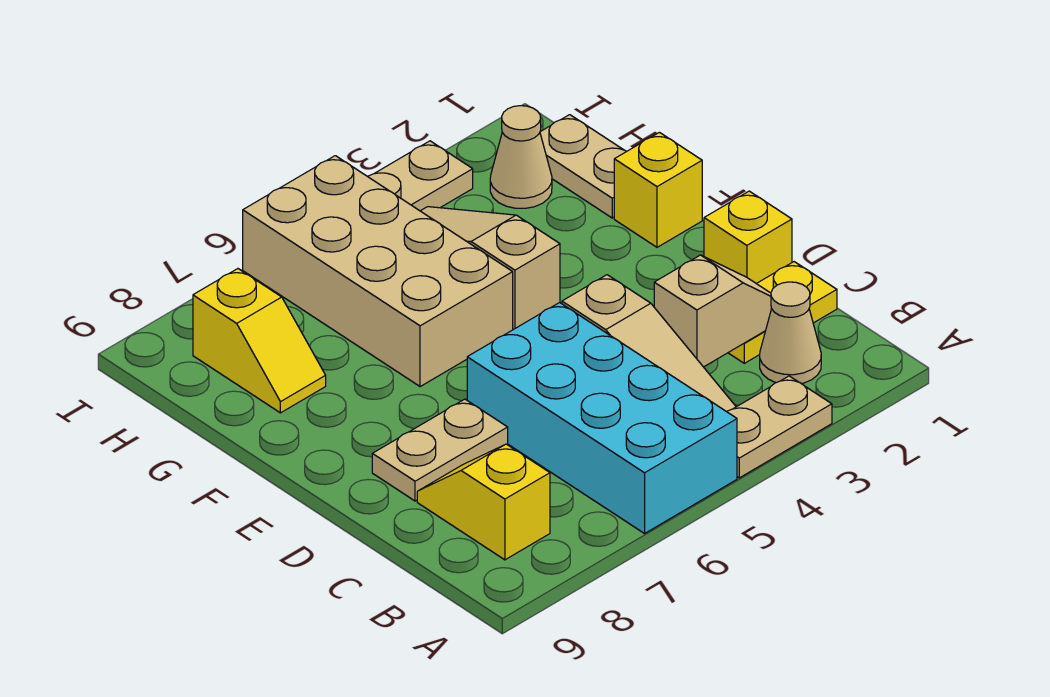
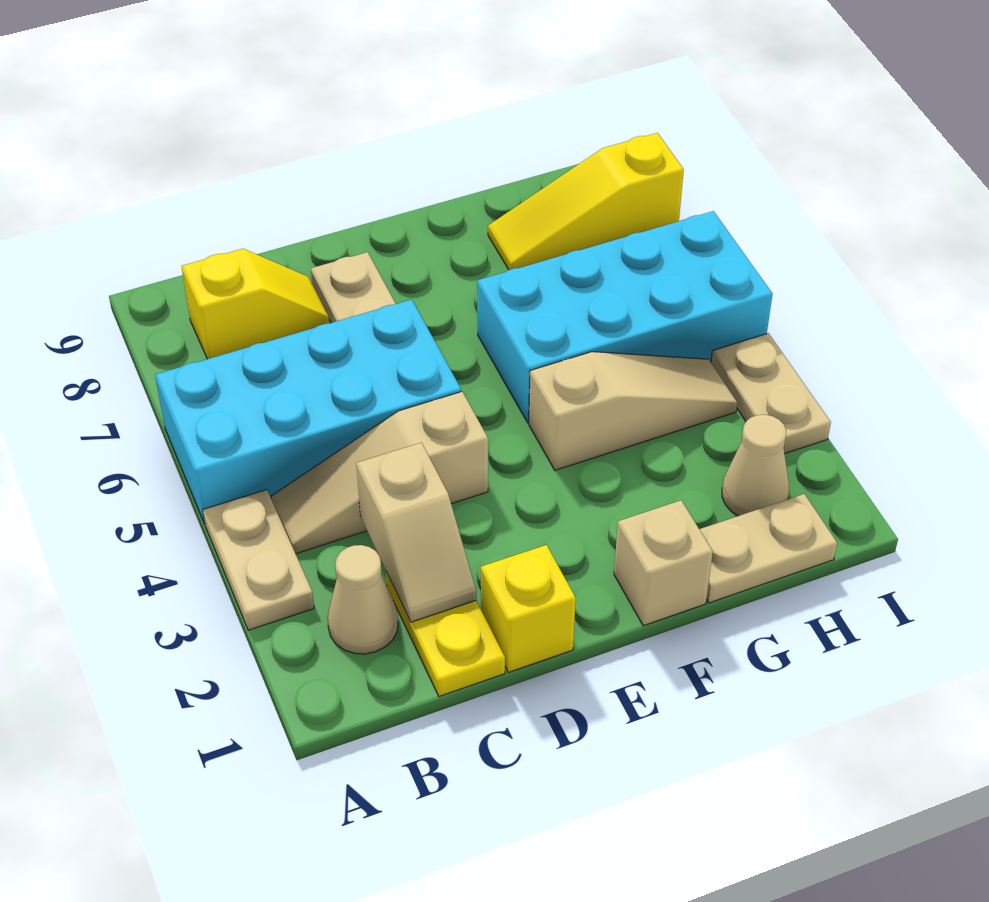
yellow 1x1 brick [614,132,702,247] -> tan 1x1 brick [614,500,713,626]
tan 2x4 brick [243,156,513,387] -> cyan 2x4 brick [477,211,772,423]
yellow 1x2 slope [193,269,326,413] -> yellow 1x3 slope [488,133,684,270]

